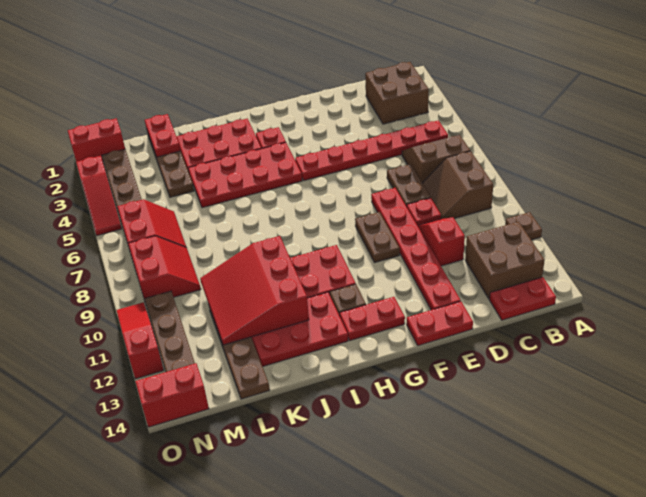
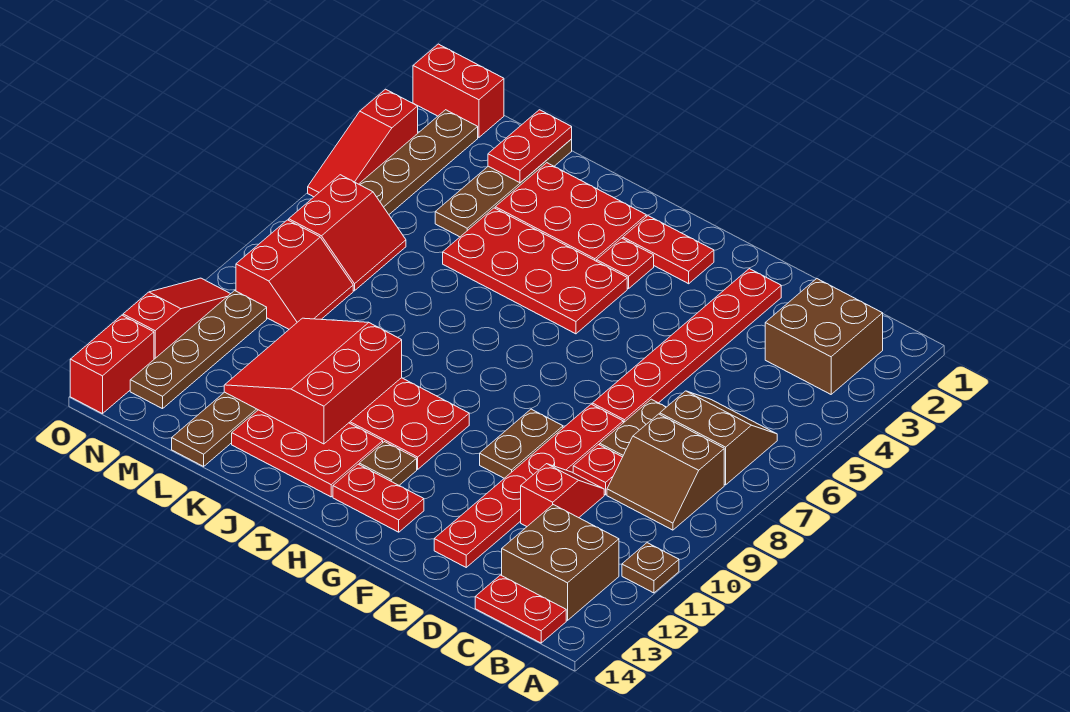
red 1x6 plate [295,120,448,180] -> red 1x6 plate turned to [592,269,781,423]
brown 2x2 slope [422,151,493,219] -> brown 2x2 slope turned to [607,414,724,530]
red 1x2 plate [407,301,473,346] -> red 1x2 plate moved to [623,216,714,284]
red 1x2 brick [135,363,209,427] -> red 1x2 brick turned to [70,315,154,414]

